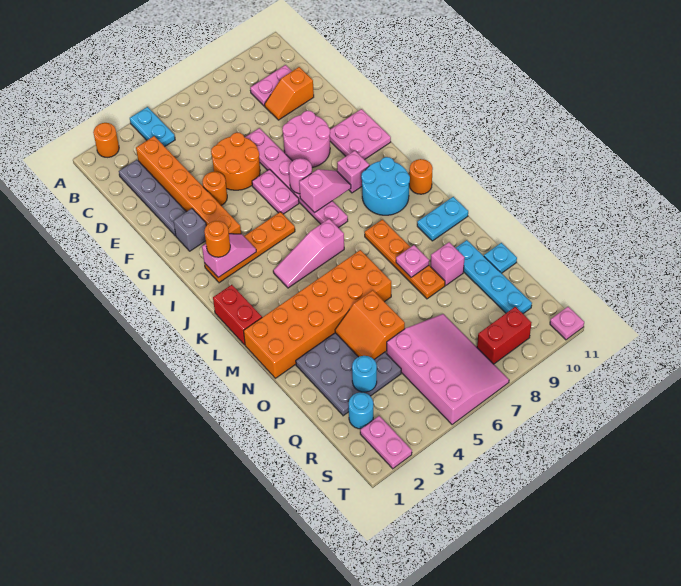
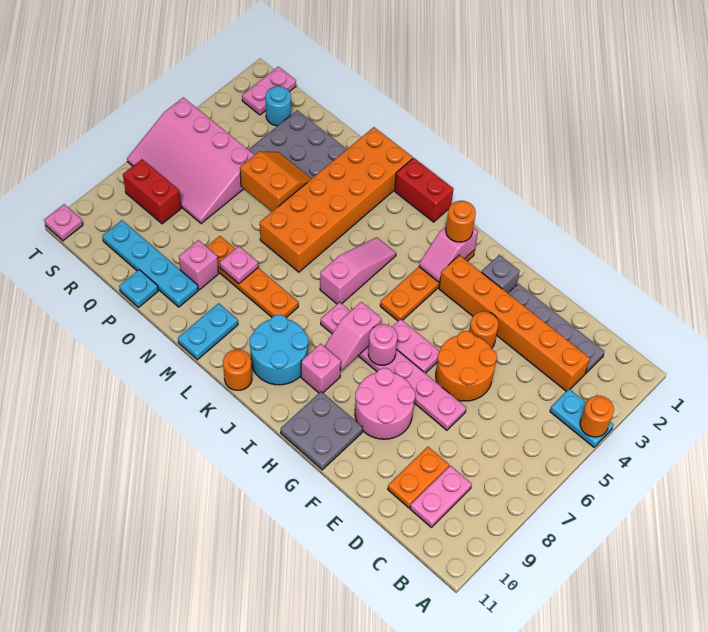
orange 1x1 round brick [93,123,119,157] -> orange 1x1 round brick moved to [580,396,614,437]
orange 1x2 slope [265,67,314,120] -> orange 1x2 plate [388,447,449,508]
pink 2x2 plate [330,109,391,160] -> grey 2x2 plate [281,392,363,470]
cyan 1x1 round brick [352,356,377,392] -> none
pink 1x2 plate [360,416,412,469] -> pink 1x2 plate turned to [242,67,296,115]
red 1x2 brick [477,307,531,364] -> red 1x2 brick turned to [123,159,181,224]

